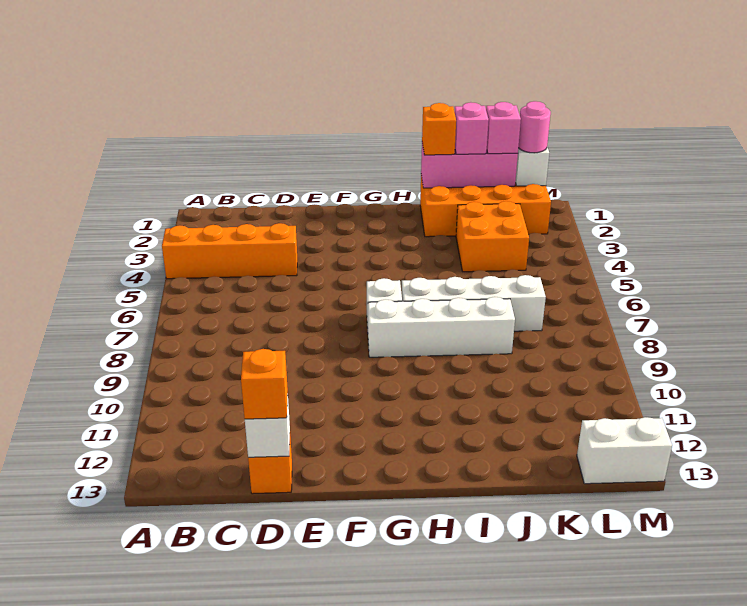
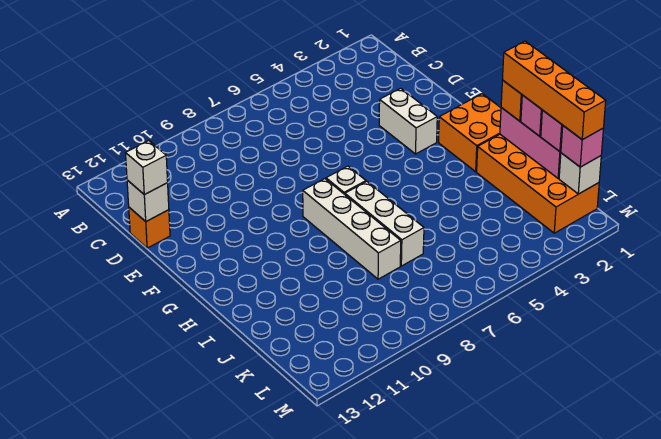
orange 1x4 brick [162,223,297,279] -> orange 1x4 brick moved to [502,41,606,140]
orange 1x1 brick [241,349,288,419] -> white 1x1 brick [126,141,168,195]
white 1x4 brick [402,275,546,331] -> white 1x3 brick [345,182,424,266]
orange 2x2 brick [456,201,529,272] -> orange 2x2 brick moved to [439,94,501,172]
pink 1x1 round brick [518,101,551,153] -> pink 1x1 brick [561,126,604,167]
white 1x2 brick [577,417,672,484] -> white 1x2 brick moved to [379,88,437,154]

